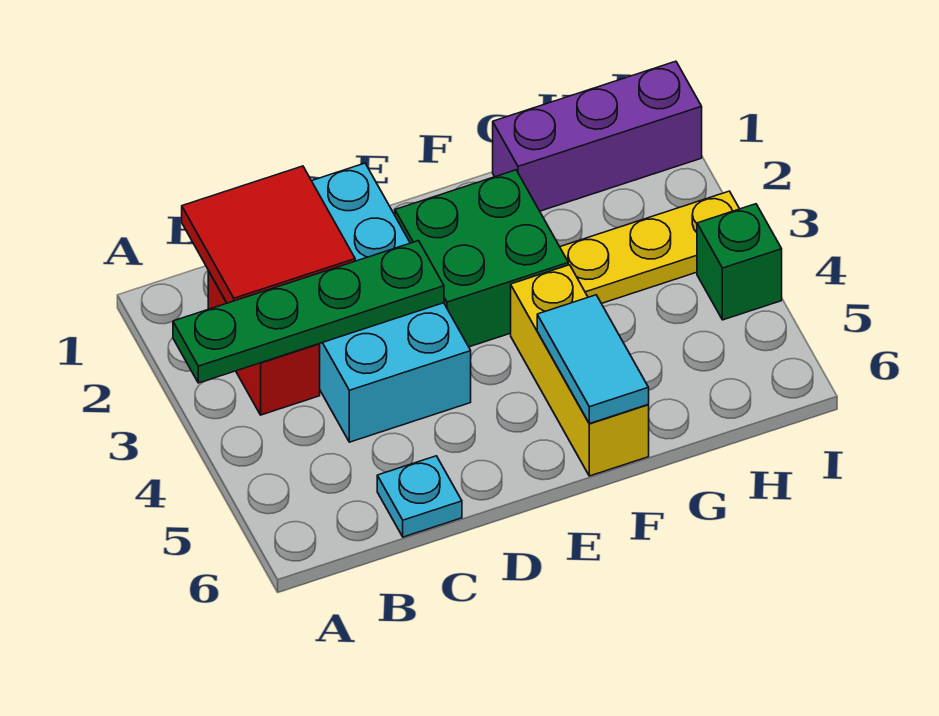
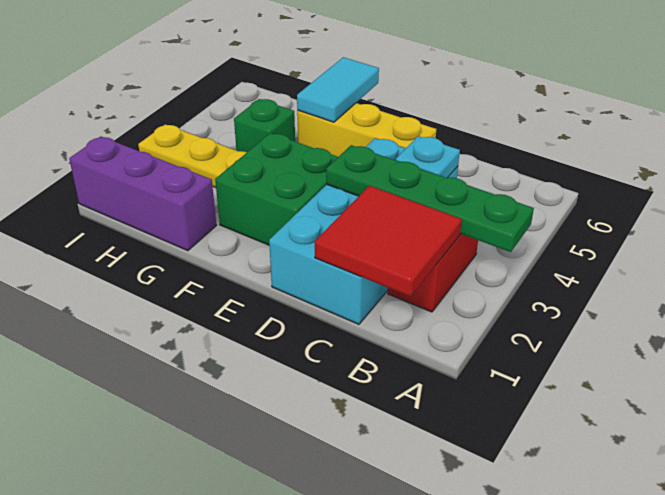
cyan 1x1 plate [377,456,462,537] -> cyan 1x1 plate moved to [396,136,460,178]
yellow 1x3 brick [511,265,649,476] -> yellow 1x3 brick turned to [297,103,436,157]
green 1x1 brick [697,204,782,320] -> green 1x1 brick moved to [234,99,295,152]

